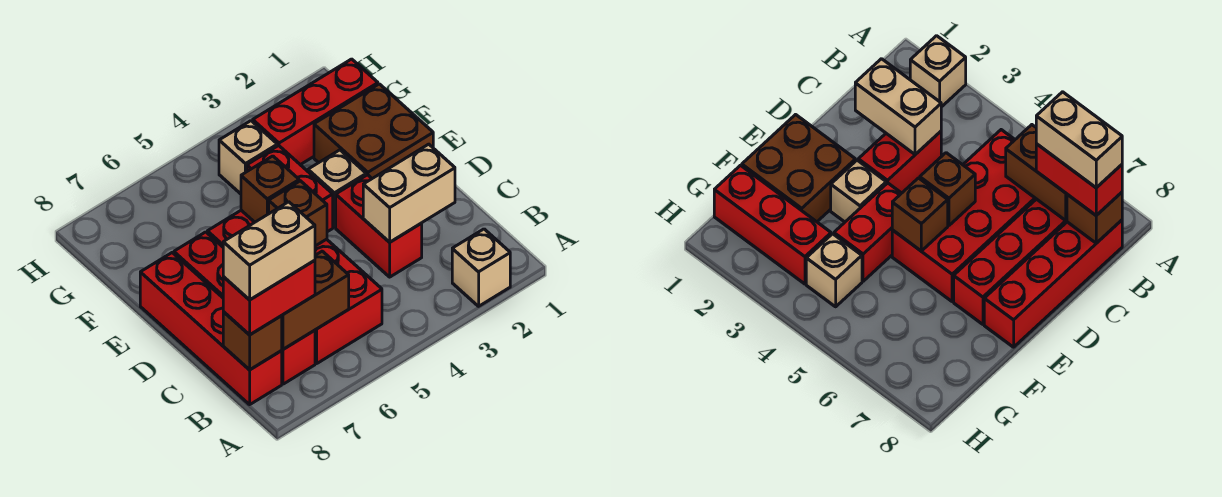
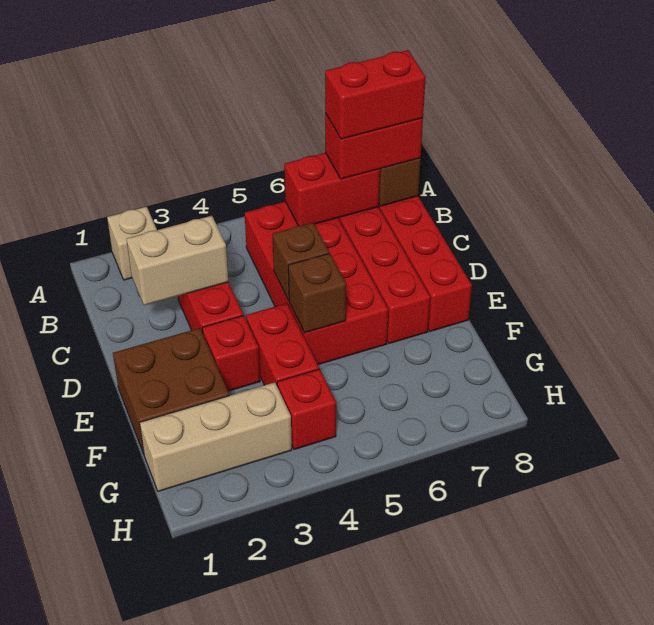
brown 1x2 brick [282,251,349,349] -> red 1x2 brick [284,153,380,226]
tan 1x2 brick [223,202,315,300] -> red 1x2 brick [325,50,426,139]
tan 1x1 brick [308,150,366,227] -> red 1x1 brick [202,315,260,391]
red 1x3 brick [253,59,378,165] -> tan 1x3 brick [140,382,292,491]
tan 1x1 brick [219,121,277,194] -> red 1x1 brick [277,369,336,450]

